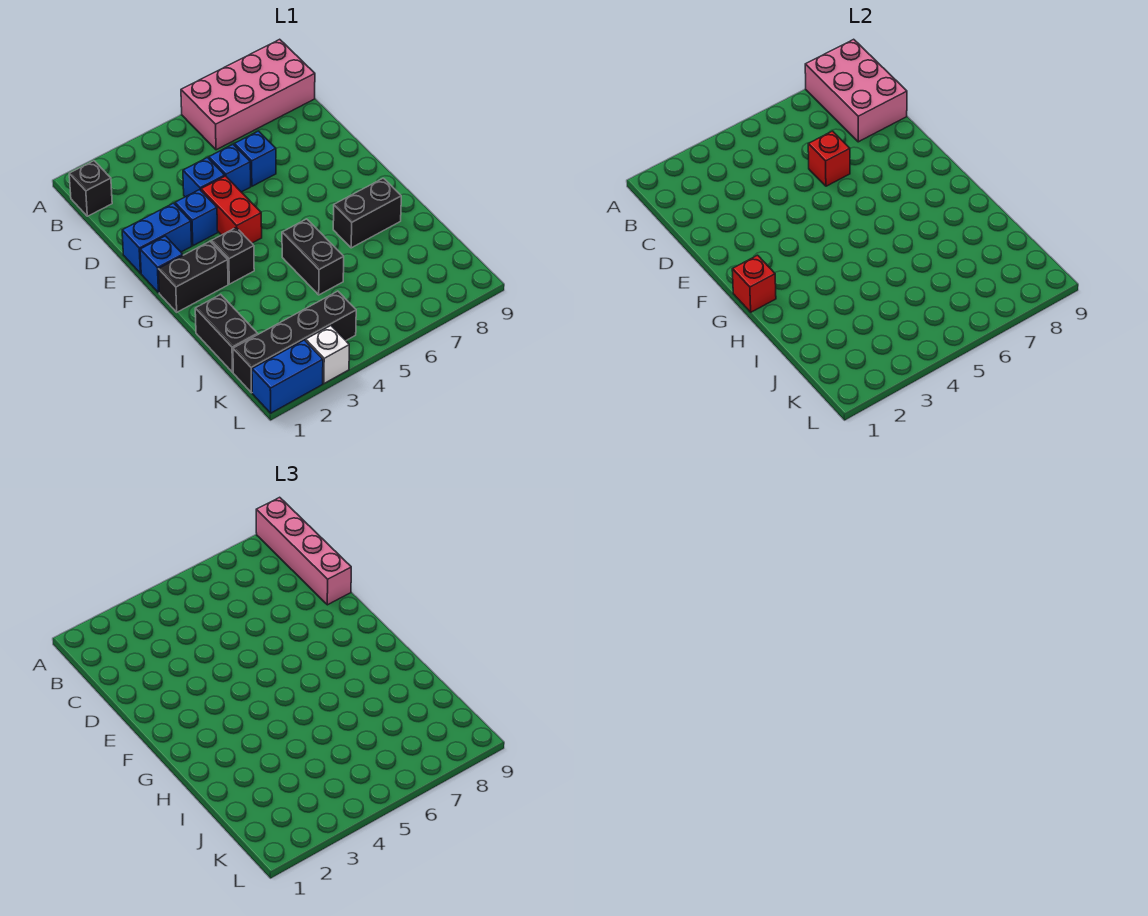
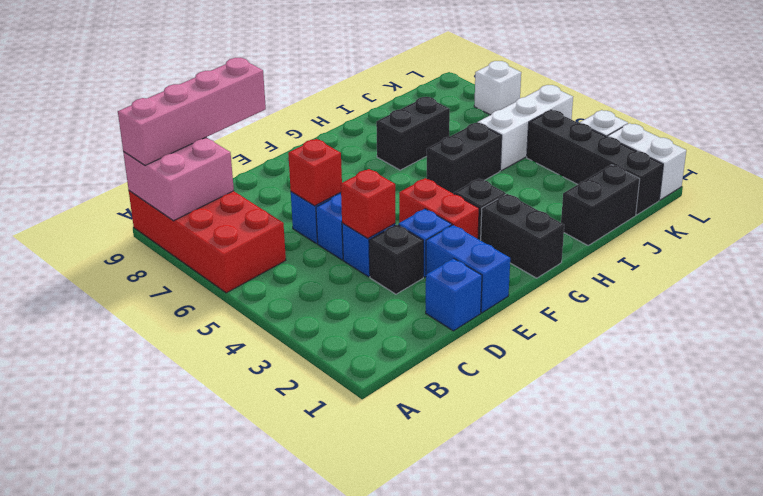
pink 2x4 brick [181,39,315,150] -> red 2x4 brick [129,191,286,293]
pink 2x3 brick [805,39,907,142] -> pink 2x2 brick [123,137,234,221]
black 1x1 brick [69,161,112,216] -> black 1x1 brick moved to [369,225,423,294]
red 1x2 brick [201,176,262,243] -> red 1x2 brick turned to [399,178,479,239]
blue 1x1 brick [140,236,183,293] -> blue 1x1 brick moved to [426,258,482,331]
red 1x1 brick [732,255,776,312] -> red 1x1 brick moved to [341,169,395,238]
black 1x2 brick [333,178,401,248] -> black 1x2 brick turned to [376,97,450,170]
none -> white 1x3 brick [478,85,573,171]
blue 1x2 brick [252,340,323,413] -> white 1x2 brick [607,123,686,200]
none -> white 1x1 brick [474,61,521,115]

